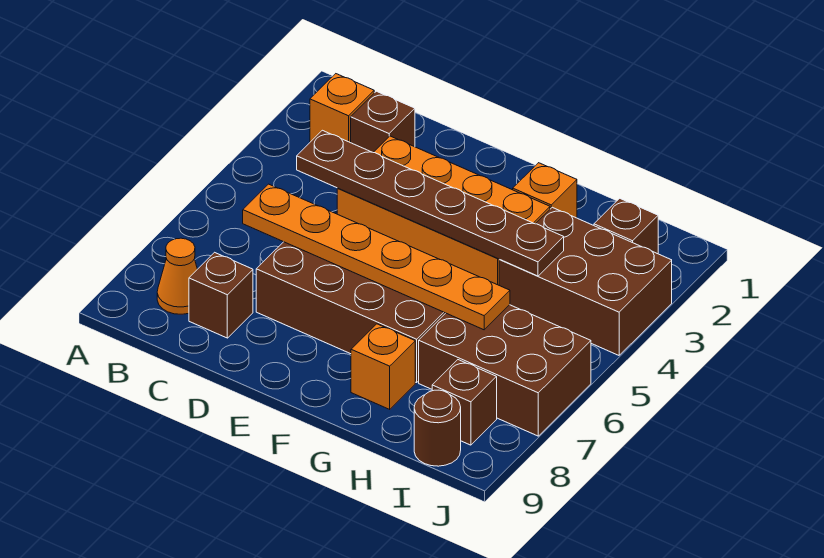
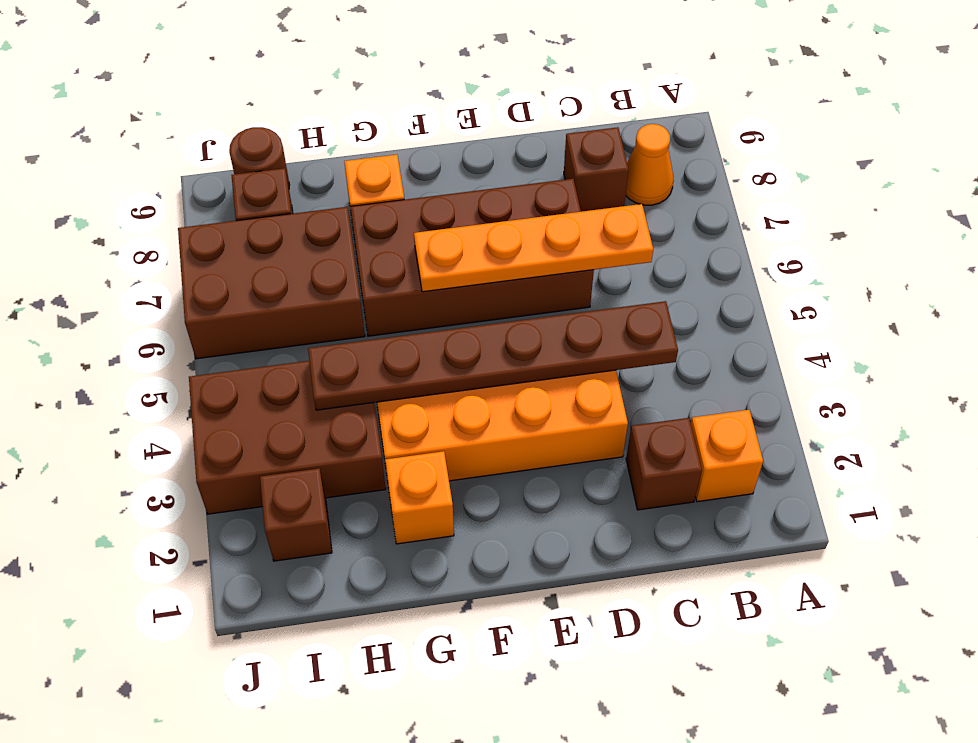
orange 1x6 plate [243,184,510,330] -> orange 1x4 plate [414,204,653,292]

